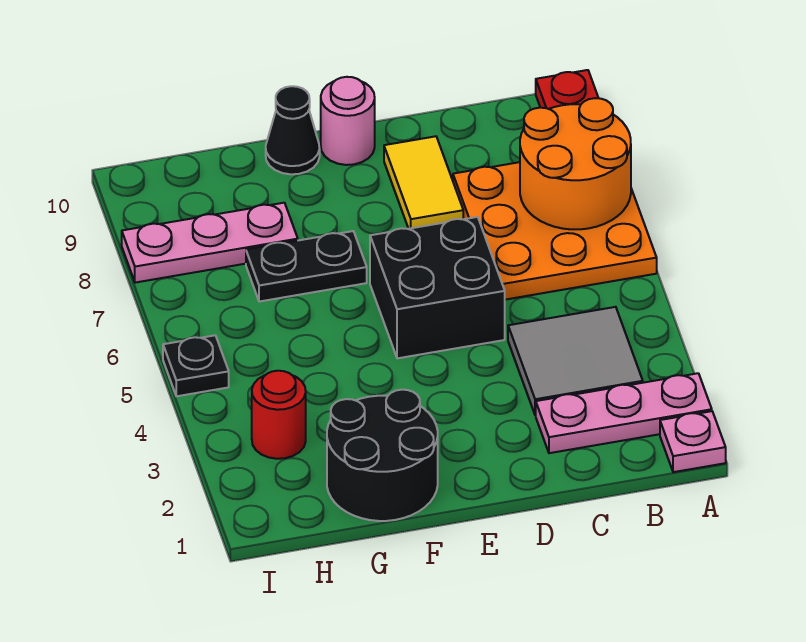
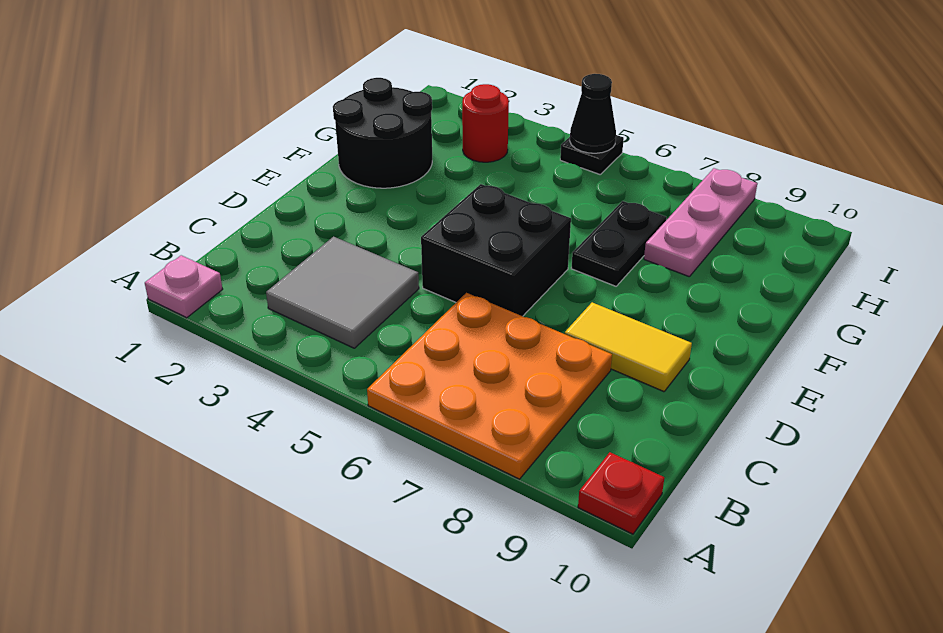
pink 1x3 plate [536,373,712,453] -> none
orange 2x2 round brick [520,98,631,229] -> none
pink 1x1 round brick [321,77,375,165] -> none
black 1x1 cone [266,86,320,174] -> black 1x1 cone moved to [570,74,616,153]

